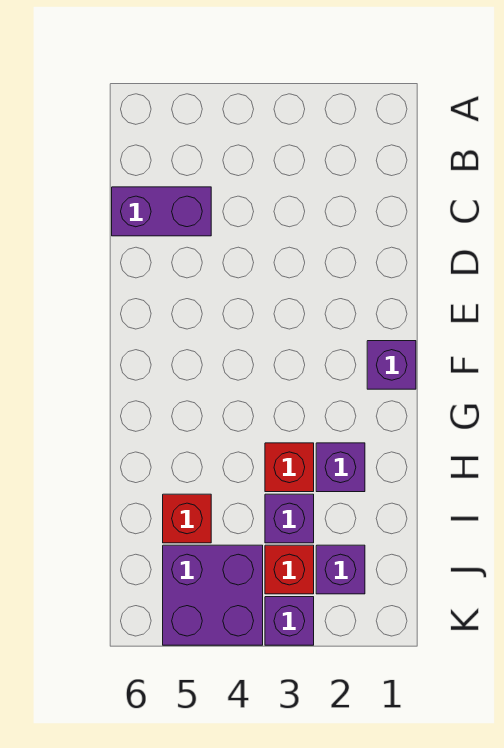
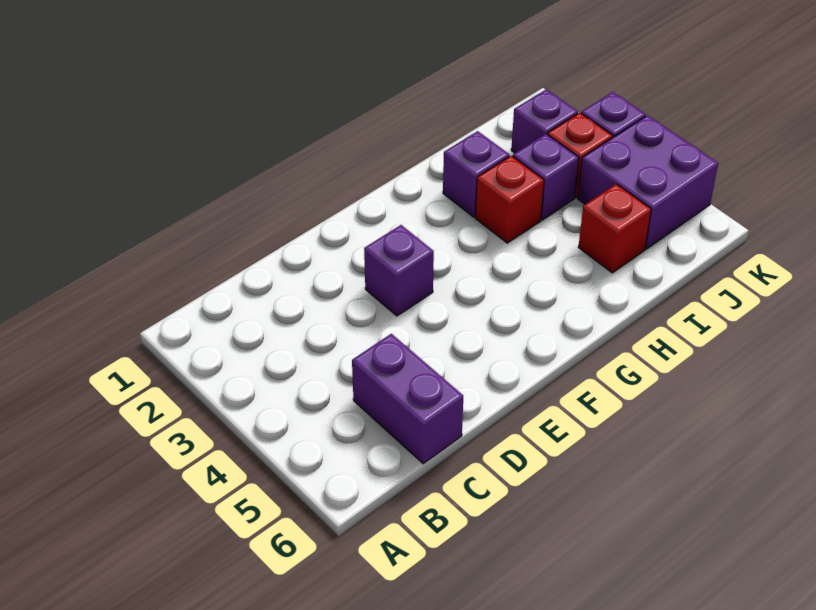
purple 1x1 brick [367,341,416,389] -> purple 1x1 brick moved to [364,225,434,316]

